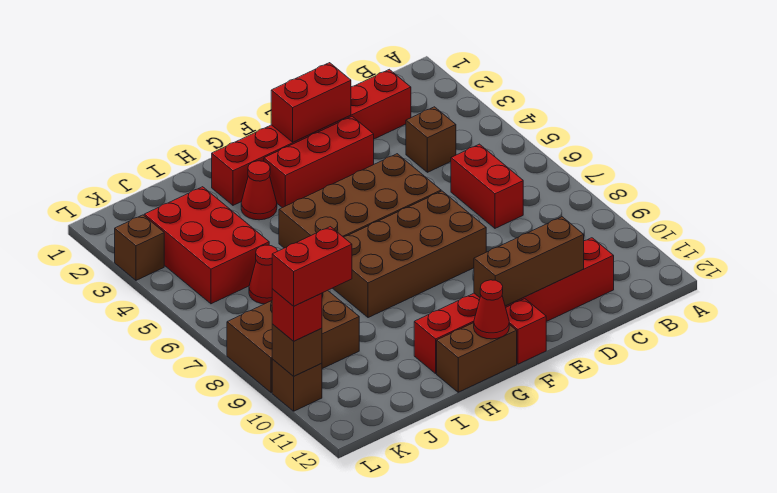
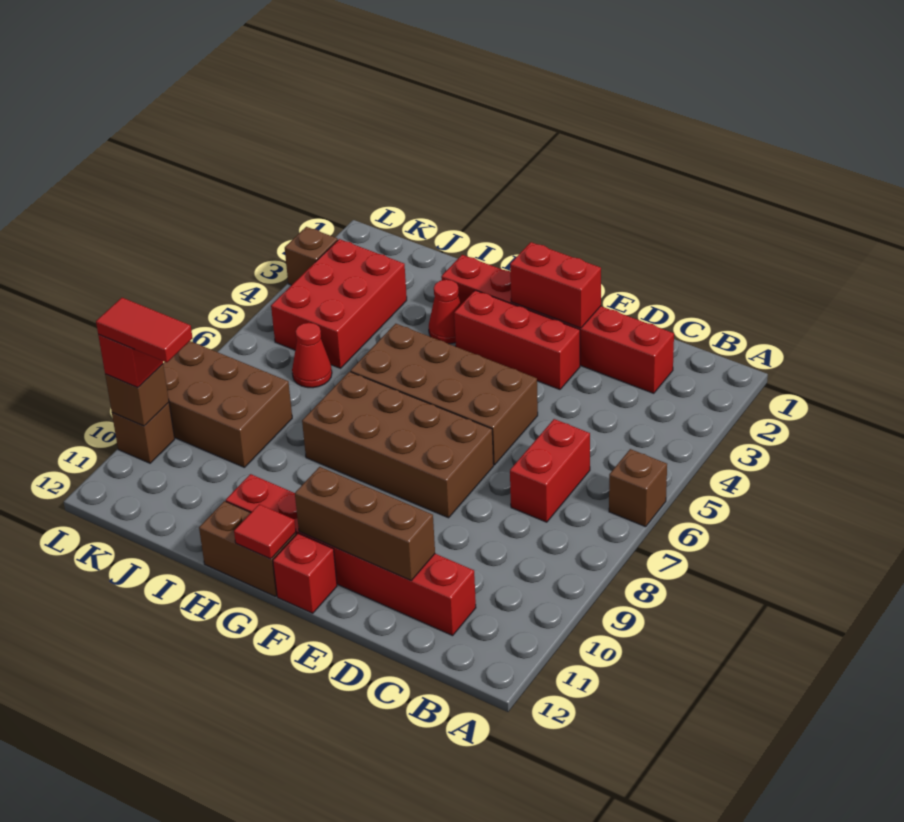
brown 1x1 brick [406,107,456,172] -> brown 1x1 brick moved to [609,449,667,527]
red 1x1 cone [474,280,509,339] -> red 1x1 tile [234,504,296,559]
red 1x2 brick [272,227,352,306] -> red 1x2 tile [96,298,193,363]

